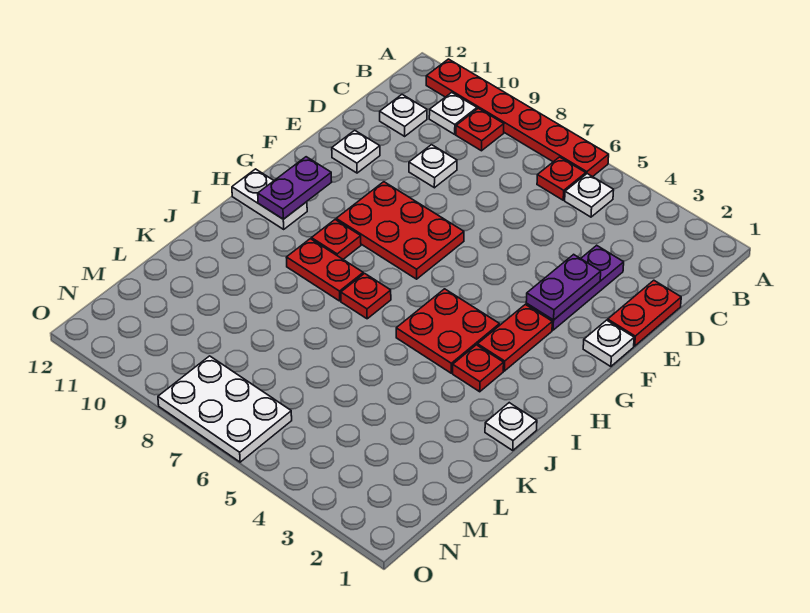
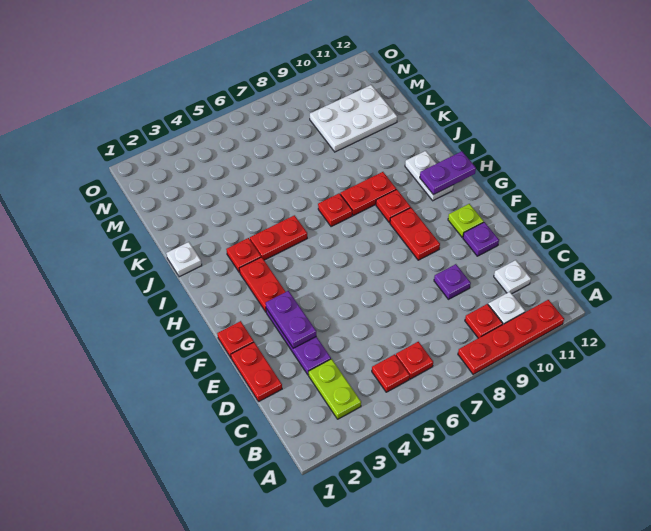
red 1x6 plate [426,59,609,177] -> red 1x4 plate [458,300,564,374]
none -> lime 1x2 plate [309,359,361,419]
white 1x1 plate [565,174,614,217] -> red 1x1 plate [372,354,410,392]
white 1x1 plate [409,145,457,188] -> purple 1x1 plate [434,264,471,299]
white 1x1 plate [332,130,380,173] -> purple 1x1 plate [463,222,499,256]
white 1x1 plate [583,320,634,367] -> red 1x1 plate [217,321,254,358]
red 2x3 plate [336,182,464,279] -> red 1x2 plate [390,208,440,260]
none -> lime 1x1 plate [448,204,484,237]
purple 1x2 plate [258,157,332,219] -> purple 1x2 plate turned to [420,151,476,195]
red 2x2 plate [396,289,500,373] -> red 1x2 plate [250,215,307,260]
white 1x2 plate [232,169,307,229] -> white 1x2 plate turned to [405,151,454,201]
white 2x3 plate [158,356,292,462] -> white 2x3 plate moved to [310,85,397,152]

